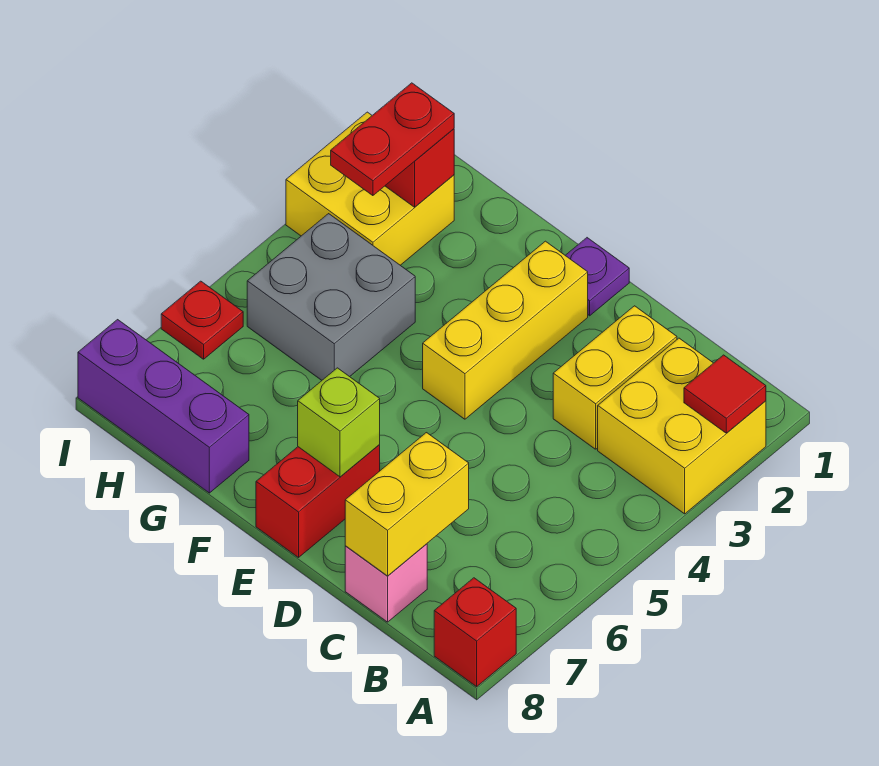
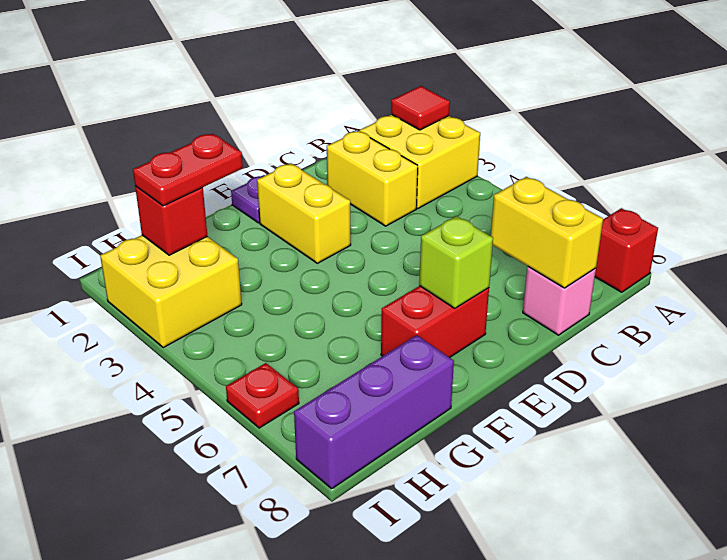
yellow 1x3 brick [423,241,588,419] -> yellow 1x2 brick [257,163,351,263]
red 1x2 brick [256,444,380,558] -> red 1x2 brick turned to [381,286,489,358]
grey 2x2 brick [247,214,415,380] -> none
red 1x2 plate [331,83,454,196] -> red 1x2 plate turned to [133,134,243,206]

